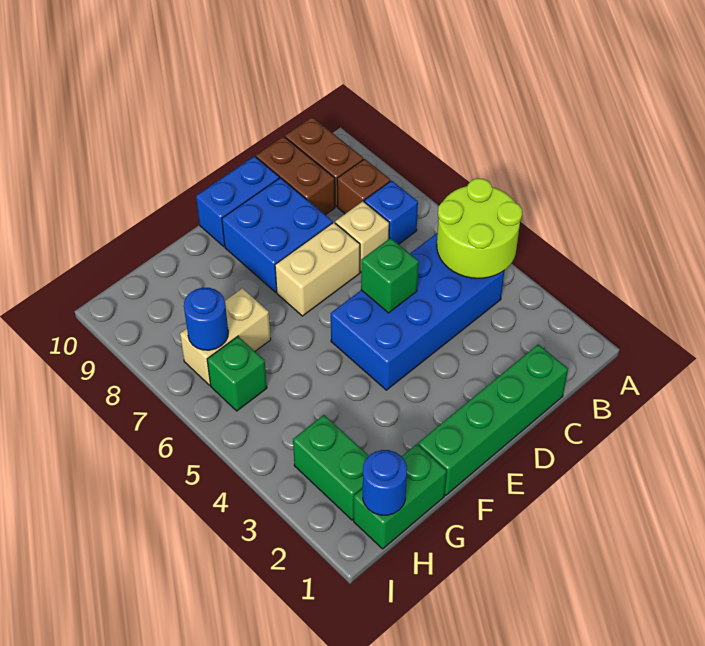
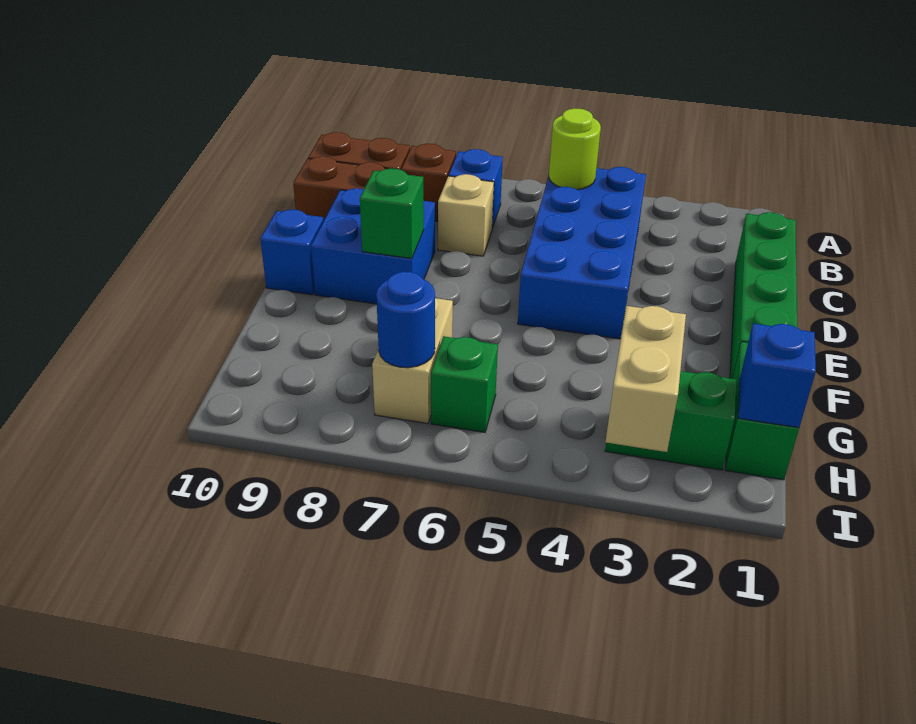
lime 2x2 round brick [437,178,522,278] -> lime 1x1 round brick [549,108,601,190]
green 1x1 brick [361,238,419,313] -> green 1x1 brick moved to [360,168,424,259]
tan 1x2 brick [275,222,360,316] -> tan 1x2 brick moved to [606,306,686,452]
blue 1x2 brick [196,156,279,246] -> blue 1x1 brick [260,210,324,295]
blue 1x1 round brick [363,450,407,515] -> blue 1x1 brick [738,324,816,428]

